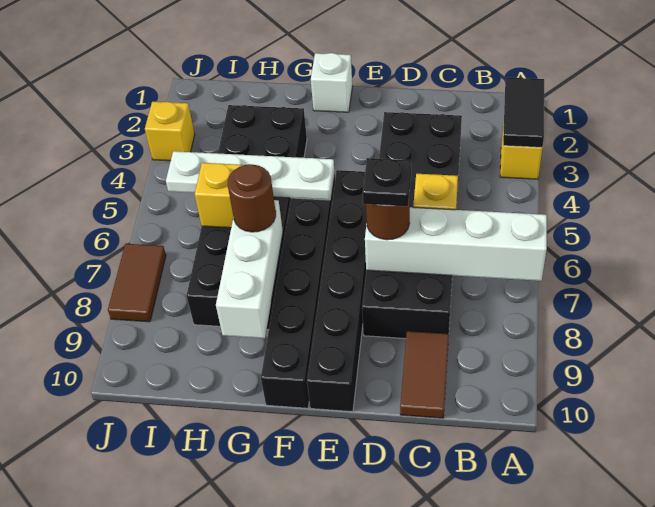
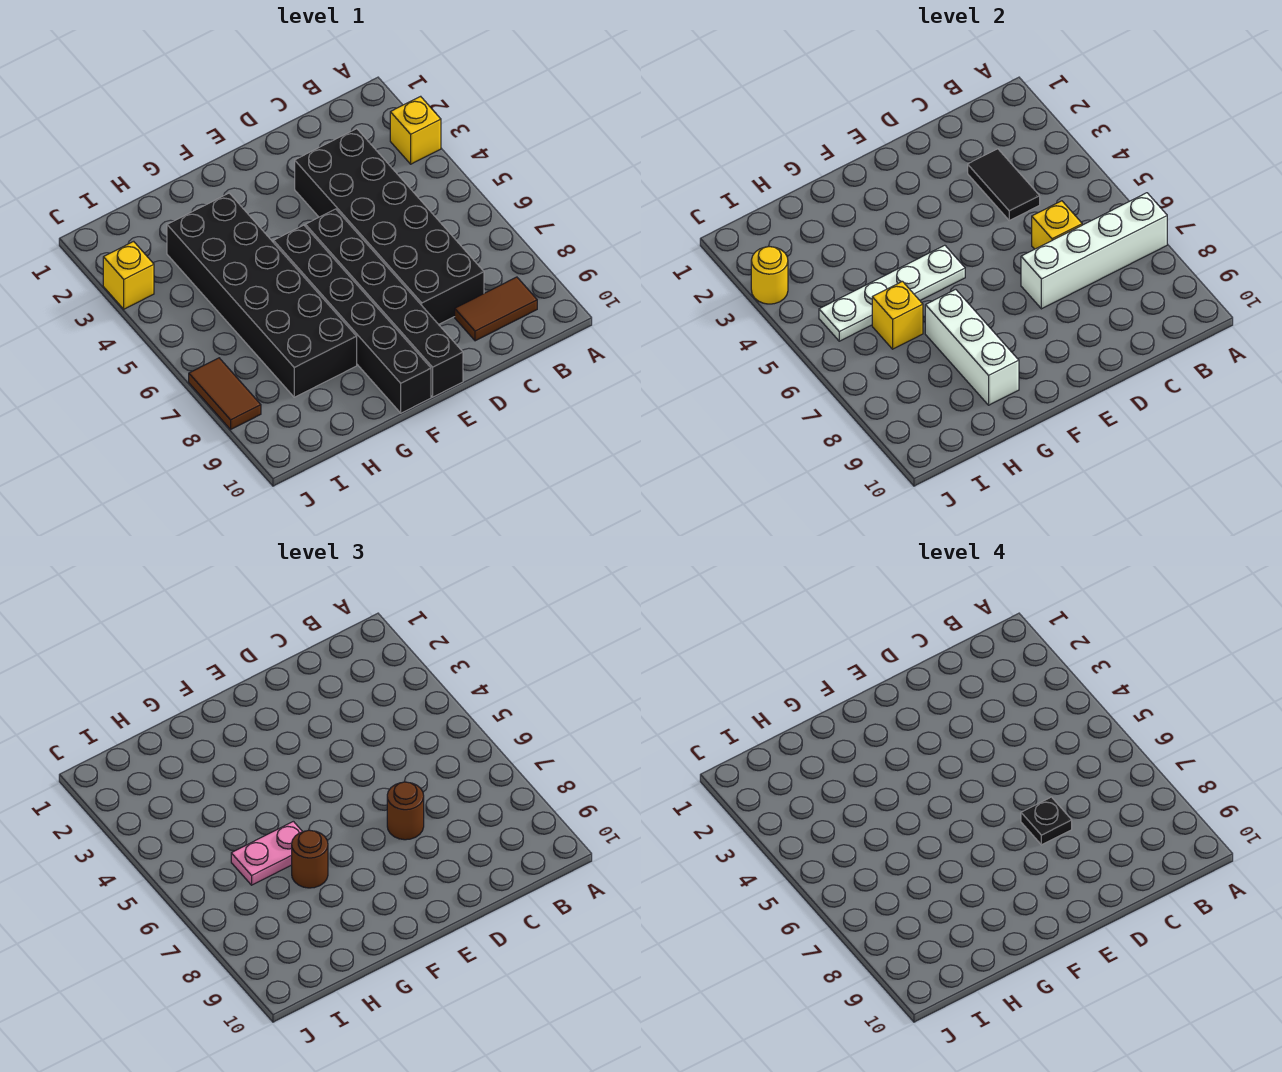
black 1x2 tile [503,77,544,147] -> black 1x2 tile moved to [968,149,1040,220]
brown 1x2 tile [400,331,449,418] -> brown 1x2 tile turned to [455,277,537,341]
white 1x1 brick [311,53,352,112] -> none
none -> pink 1x2 plate [231,821,302,885]
none -> yellow 1x1 round brick [751,247,788,304]

